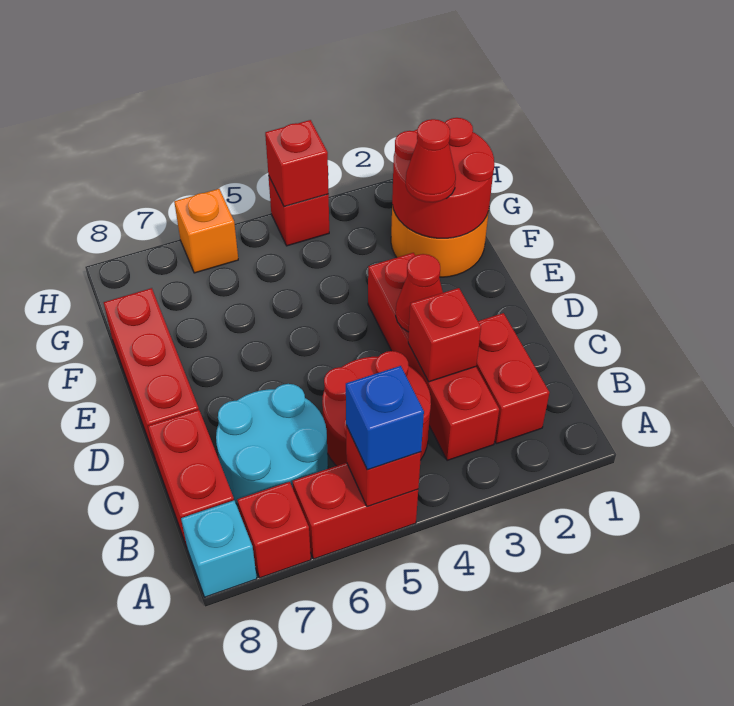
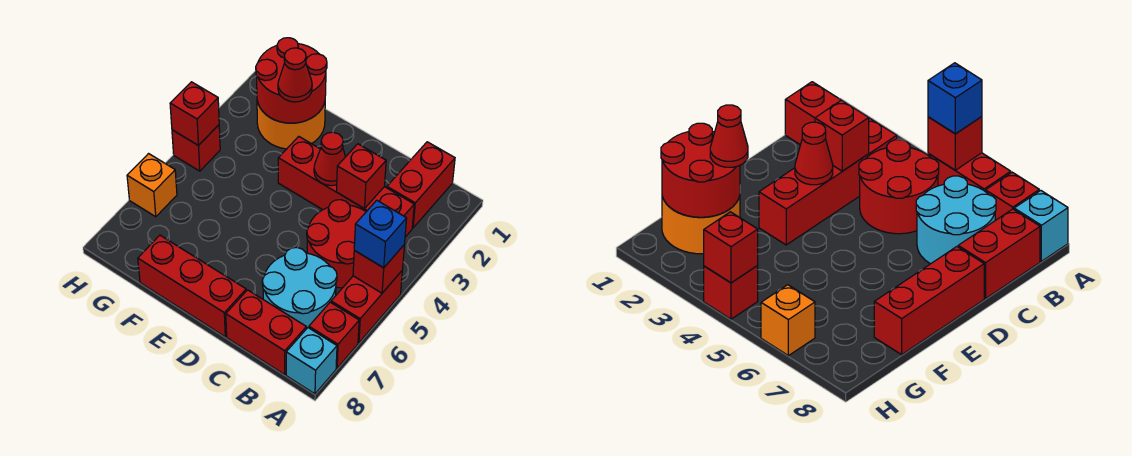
red 1x2 brick [476,313,549,444] -> red 1x2 brick turned to [387,142,455,228]

